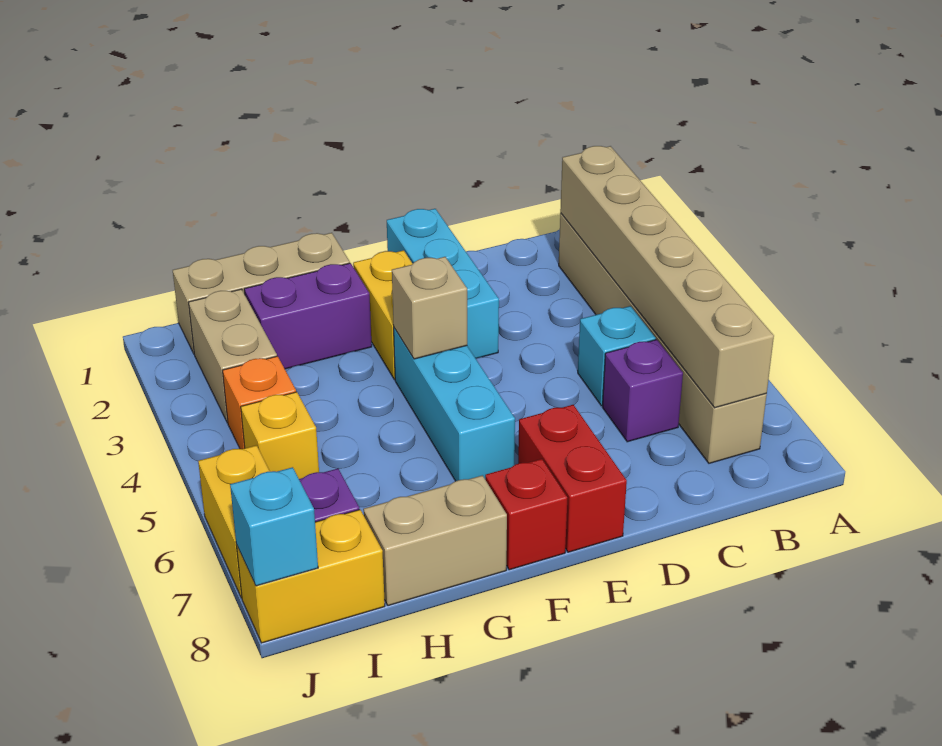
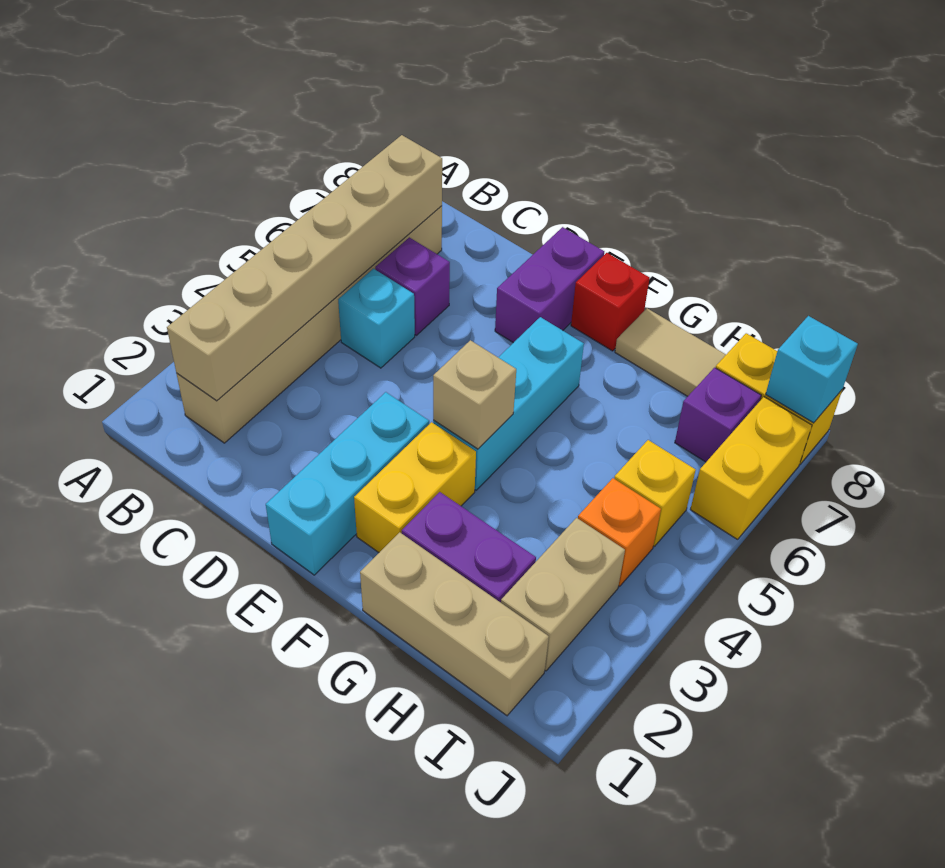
red 1x2 brick [518,405,627,552] -> purple 1x2 brick [495,227,604,343]
tan 1x2 brick [363,475,507,606] -> tan 1x2 tile [615,308,726,396]

